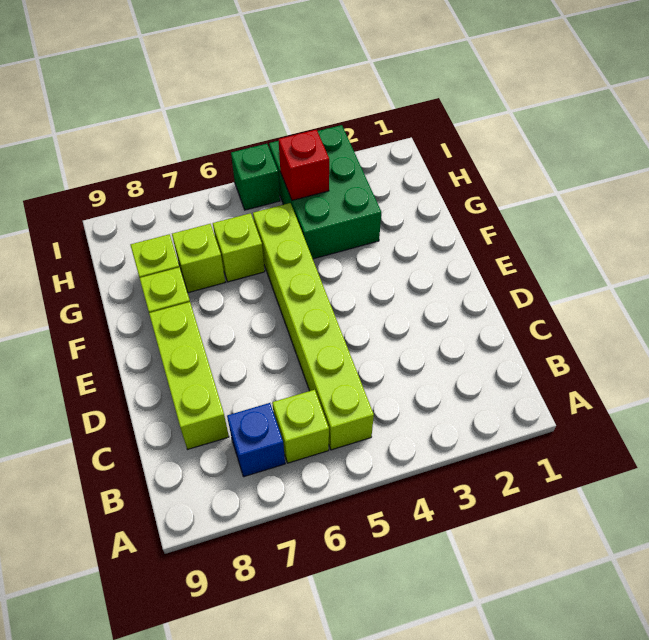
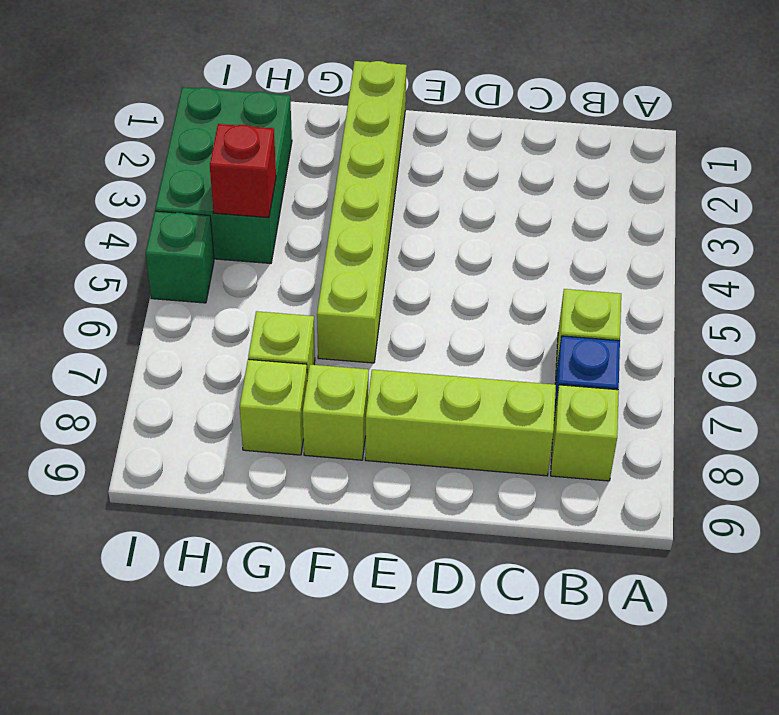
lime 1x6 brick [253,203,374,450] -> lime 1x6 brick turned to [317,61,407,363]
green 2x3 brick [269,125,381,259] -> green 2x3 brick turned to [155,87,292,263]
lime 1x1 brick [213,213,265,282] -> lime 1x1 brick moved to [551,385,619,481]

